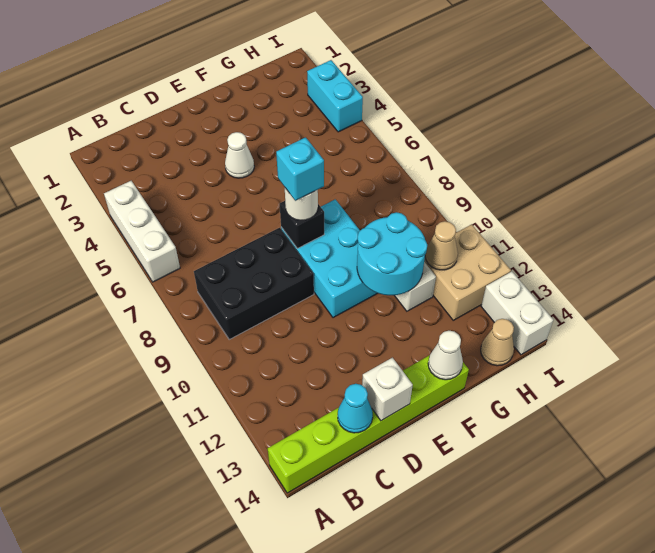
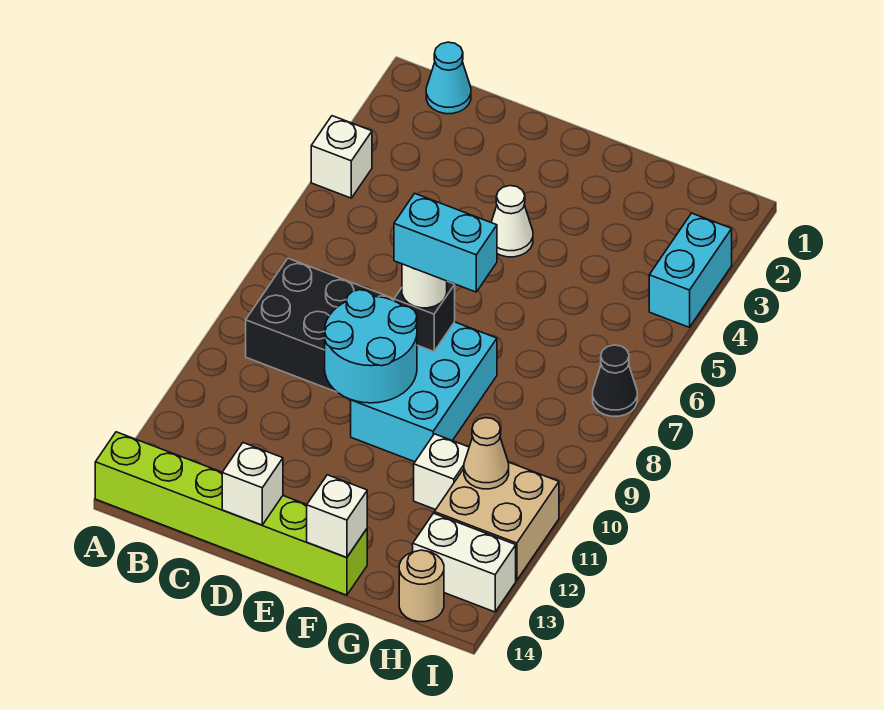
white 1x3 brick [104,181,180,282] -> white 1x1 brick [311,116,372,198]
cyan 1x1 cone [338,384,373,433] -> cyan 1x1 cone moved to [426,42,471,114]
cyan 1x1 brick [276,137,324,201] -> cyan 1x2 brick [394,193,497,292]
cyan 2x2 round brick [357,212,427,295] -> cyan 2x2 round brick moved to [325,290,417,403]
white 1x1 cone [428,331,463,380] -> white 1x1 brick [307,475,367,558]
tan 1x1 cone [481,319,514,366] -> tan 1x1 round brick [399,550,444,622]
none -> black 1x1 cone [593,345,637,416]
white 1x2 brick [481,272,553,355] -> white 1x2 brick turned to [413,513,516,612]

